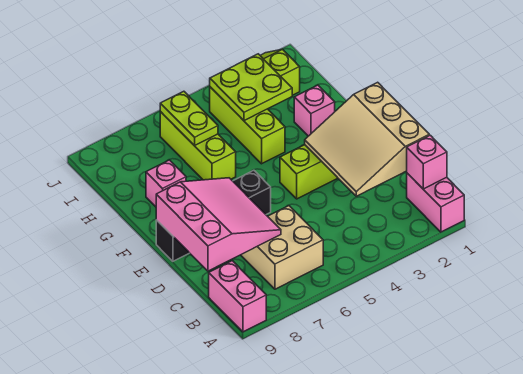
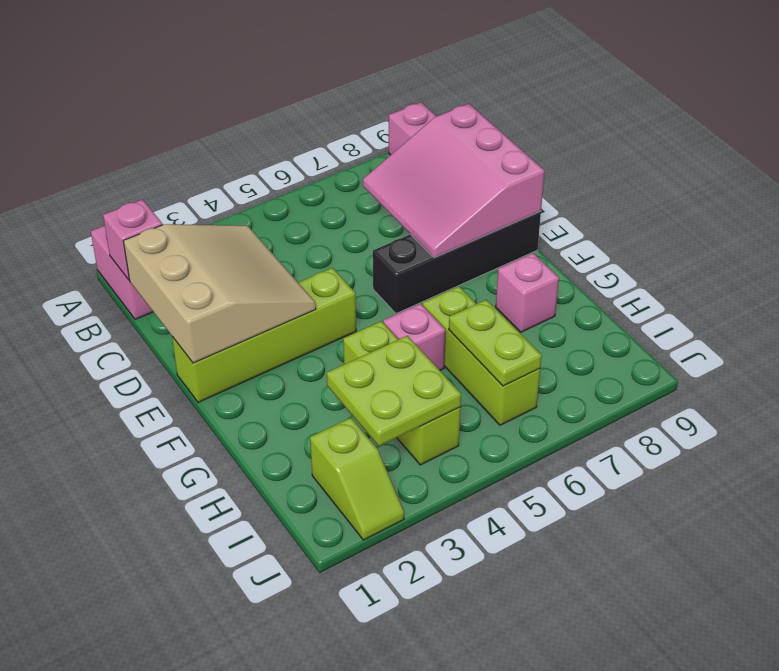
tan 2x2 brick [241,206,323,289] -> none
pink 1x1 brick [294,85,335,136] -> pink 1x1 brick moved to [383,304,446,370]

